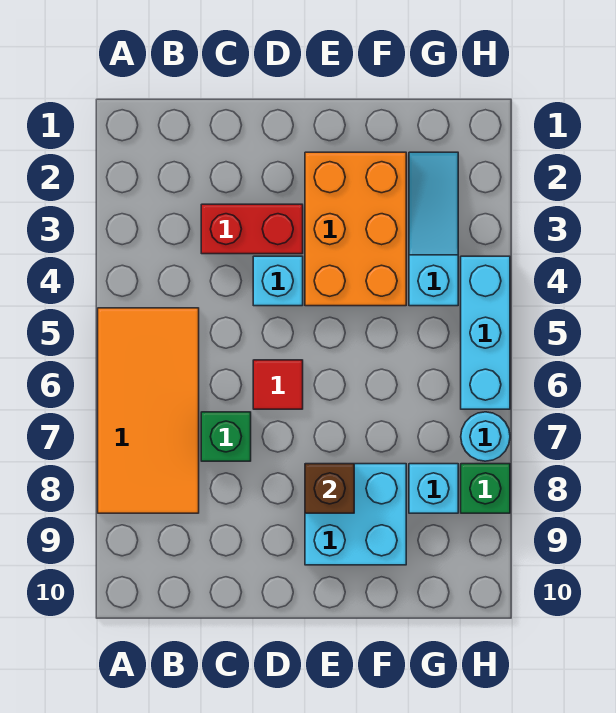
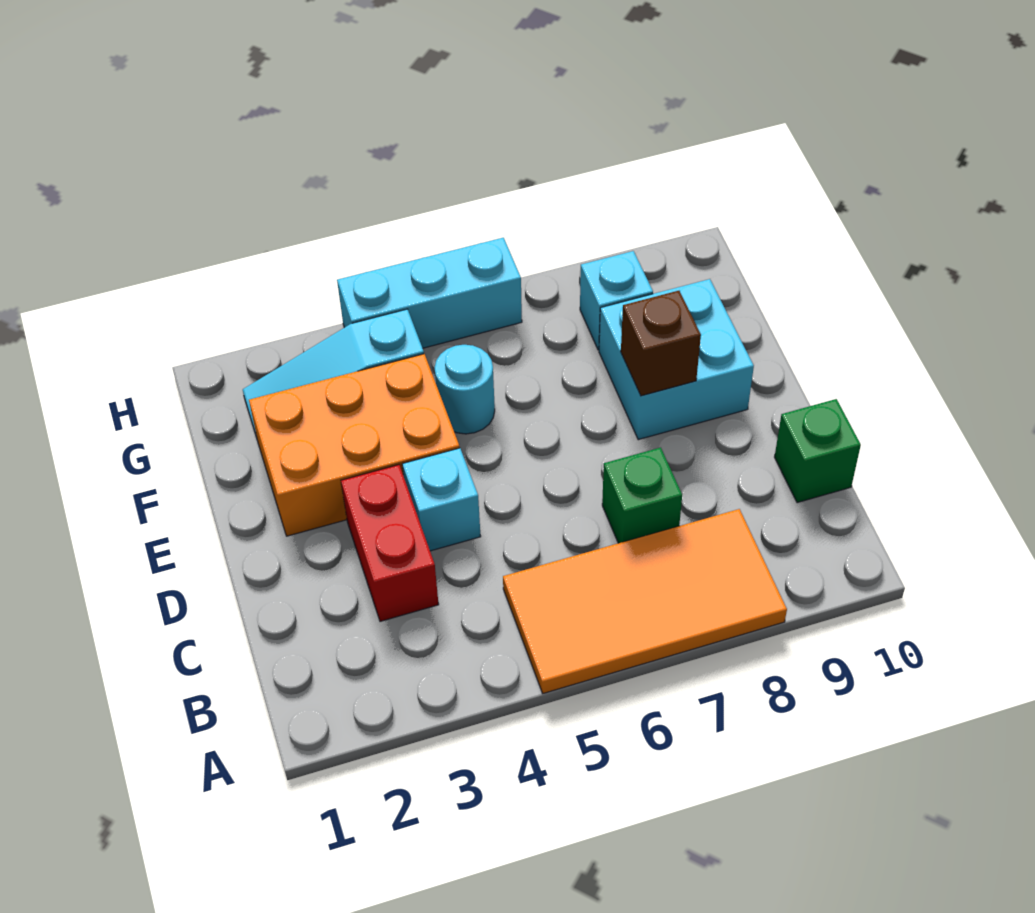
red 1x1 tile [253,360,303,409] -> none
cyan 1x1 round brick [461,412,510,461] -> cyan 1x1 round brick moved to [435,345,495,434]
green 1x1 brick [461,464,510,513] -> green 1x1 brick moved to [775,399,861,503]

